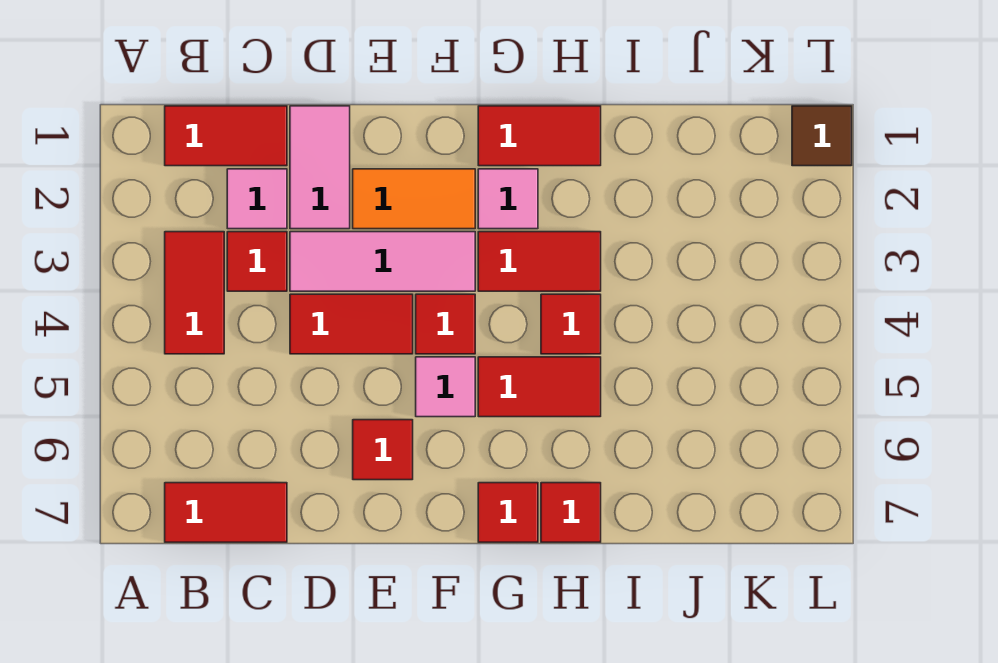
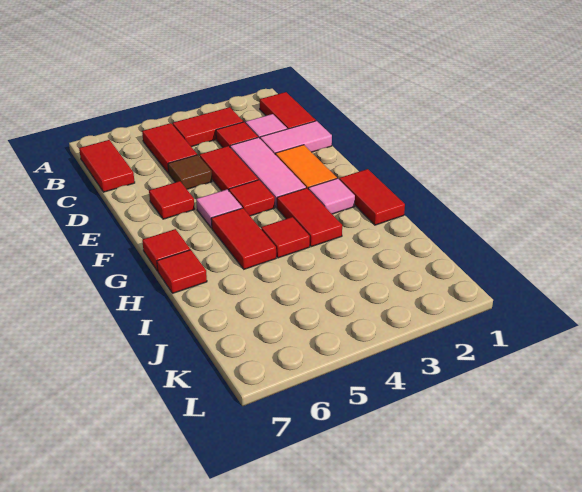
none -> red 1x2 tile [142,123,197,173]
brown 1x1 tile [792,106,852,166] -> brown 1x1 tile moved to [168,155,212,189]

